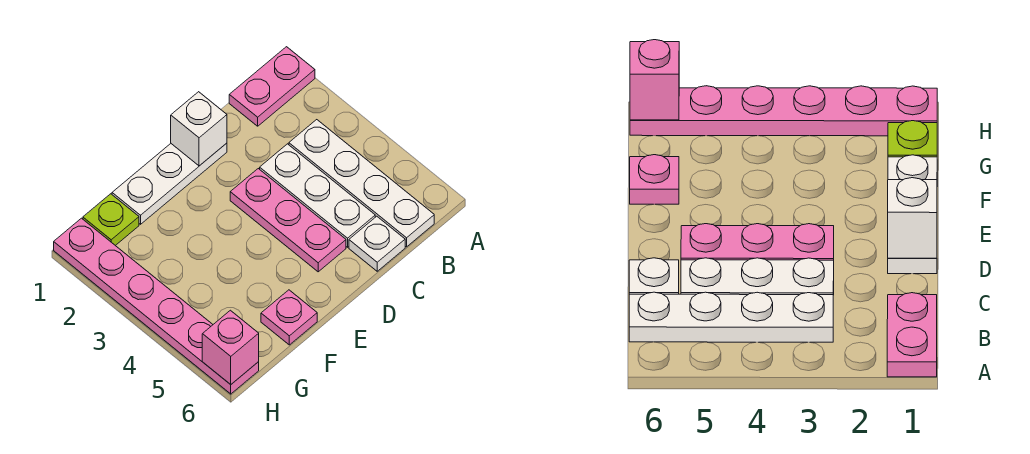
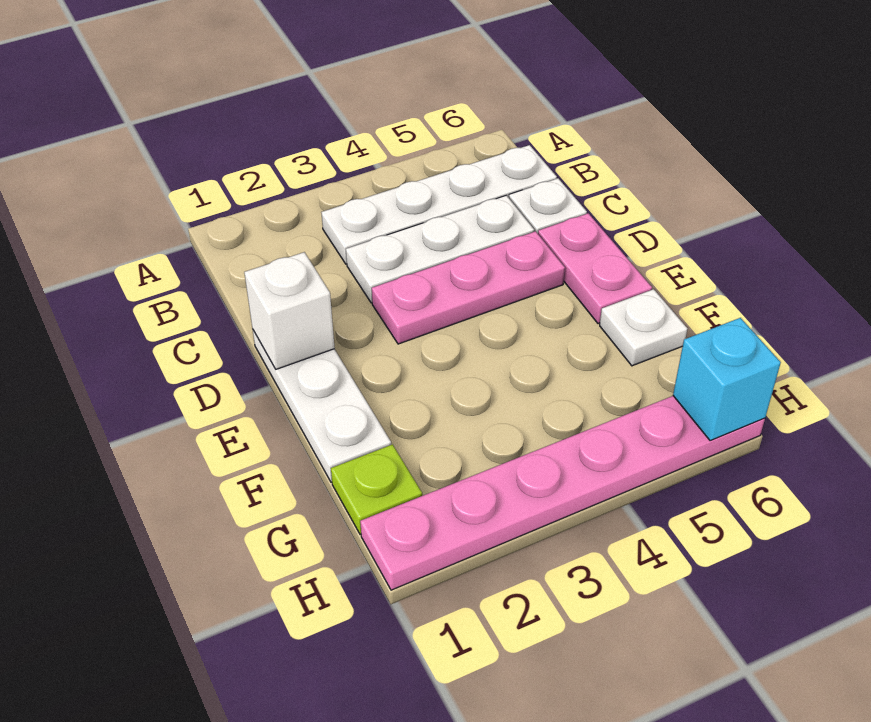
pink 1x2 plate [229,47,315,126] -> pink 1x2 plate moved to [538,213,652,324]
pink 1x1 plate [261,290,317,345] -> white 1x1 plate [600,289,687,366]
pink 1x1 brick [202,310,259,384] -> cyan 1x1 brick [673,318,781,441]

